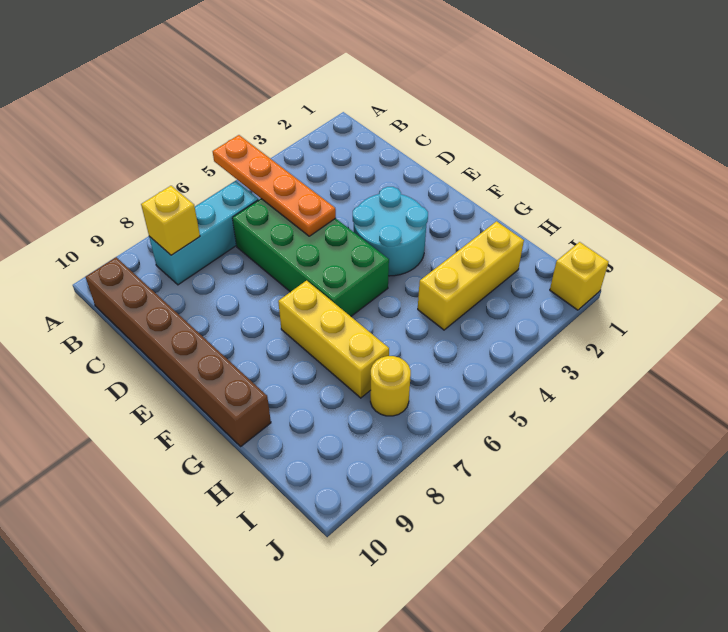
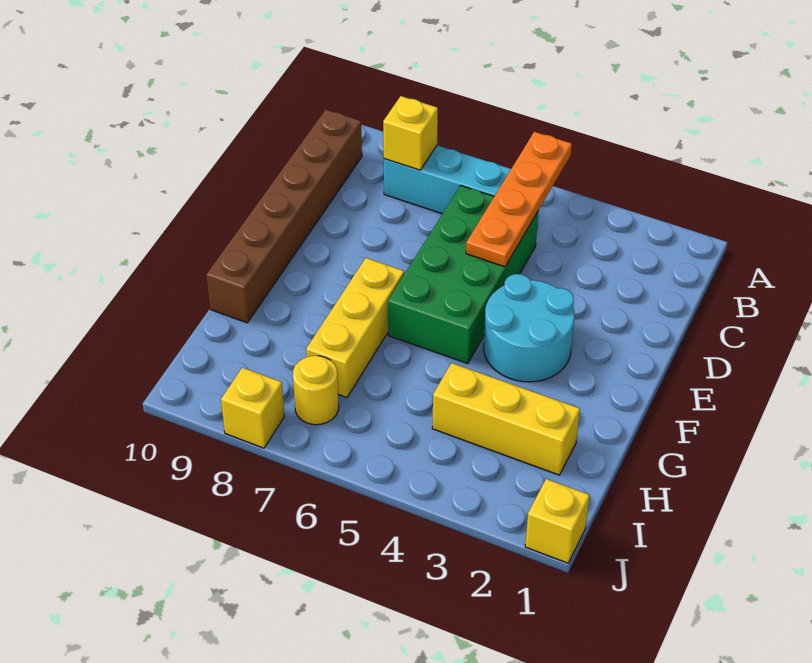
none -> yellow 1x1 brick [221,368,284,448]

